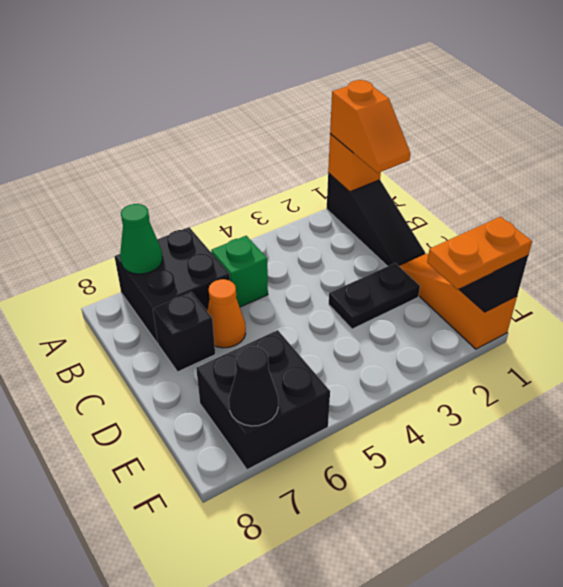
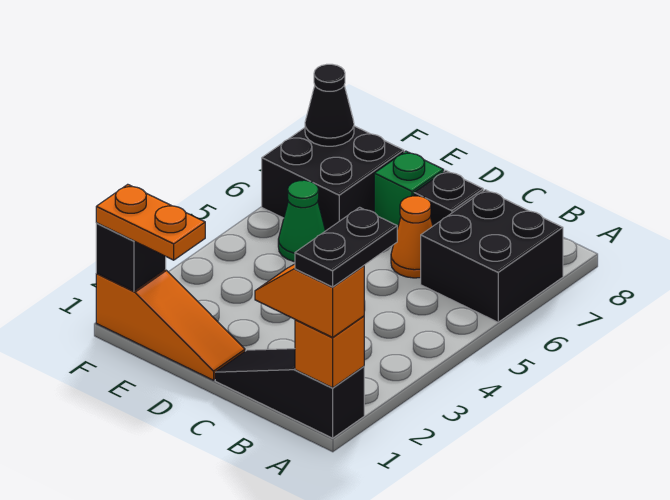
green 1x1 cone [120,204,163,274] -> green 1x1 cone moved to [278,180,325,262]
green 1x1 brick [211,236,268,307] -> green 1x1 brick moved to [374,151,444,229]
black 1x2 plate [329,263,420,329] -> black 1x2 plate moved to [295,207,397,287]
orange 1x2 plate [427,217,532,289] -> orange 1x2 plate turned to [96,184,205,260]

